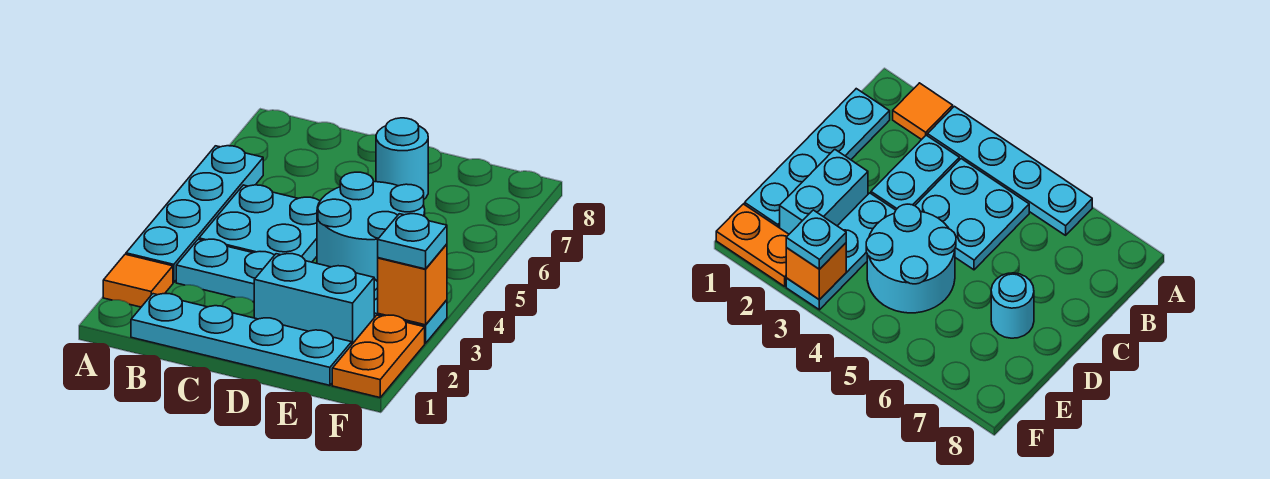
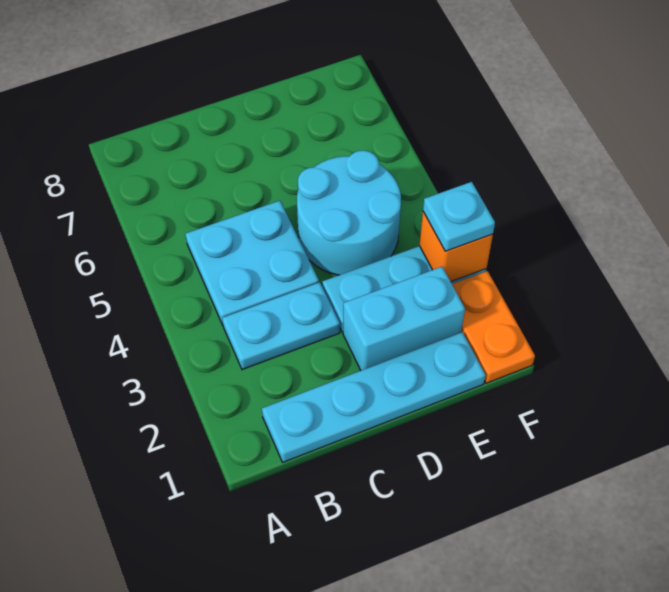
orange 1x1 tile [103,254,173,307] -> none
cyan 1x4 plate [126,146,263,282] -> none
cyan 1x1 round brick [376,118,428,199] -> none

